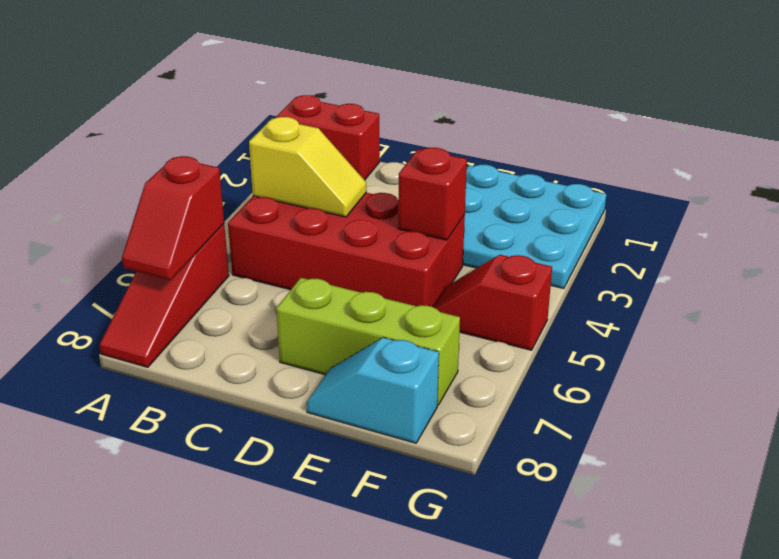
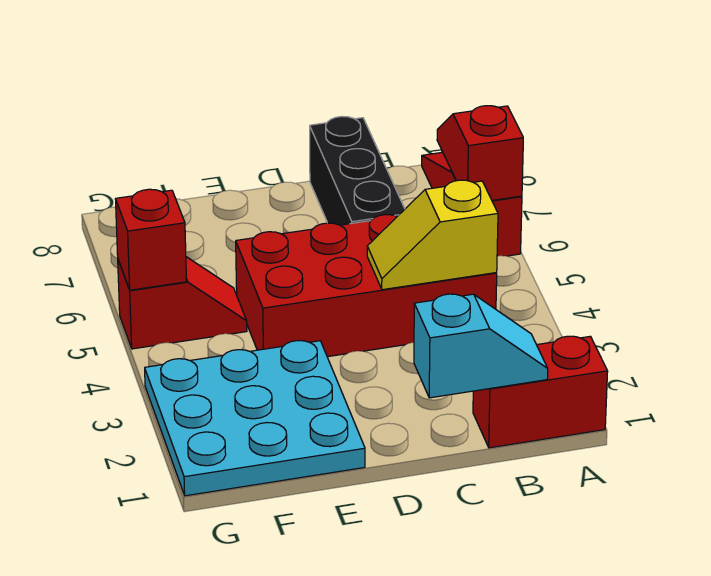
none -> black 1x3 brick [310,117,405,225]
lime 1x3 brick [276,278,460,405] -> none
red 1x1 brick [398,148,467,240] -> red 1x1 brick moved to [115,189,186,290]
cyan 1x2 slope [306,337,439,443] -> cyan 1x2 slope moved to [414,294,548,398]

